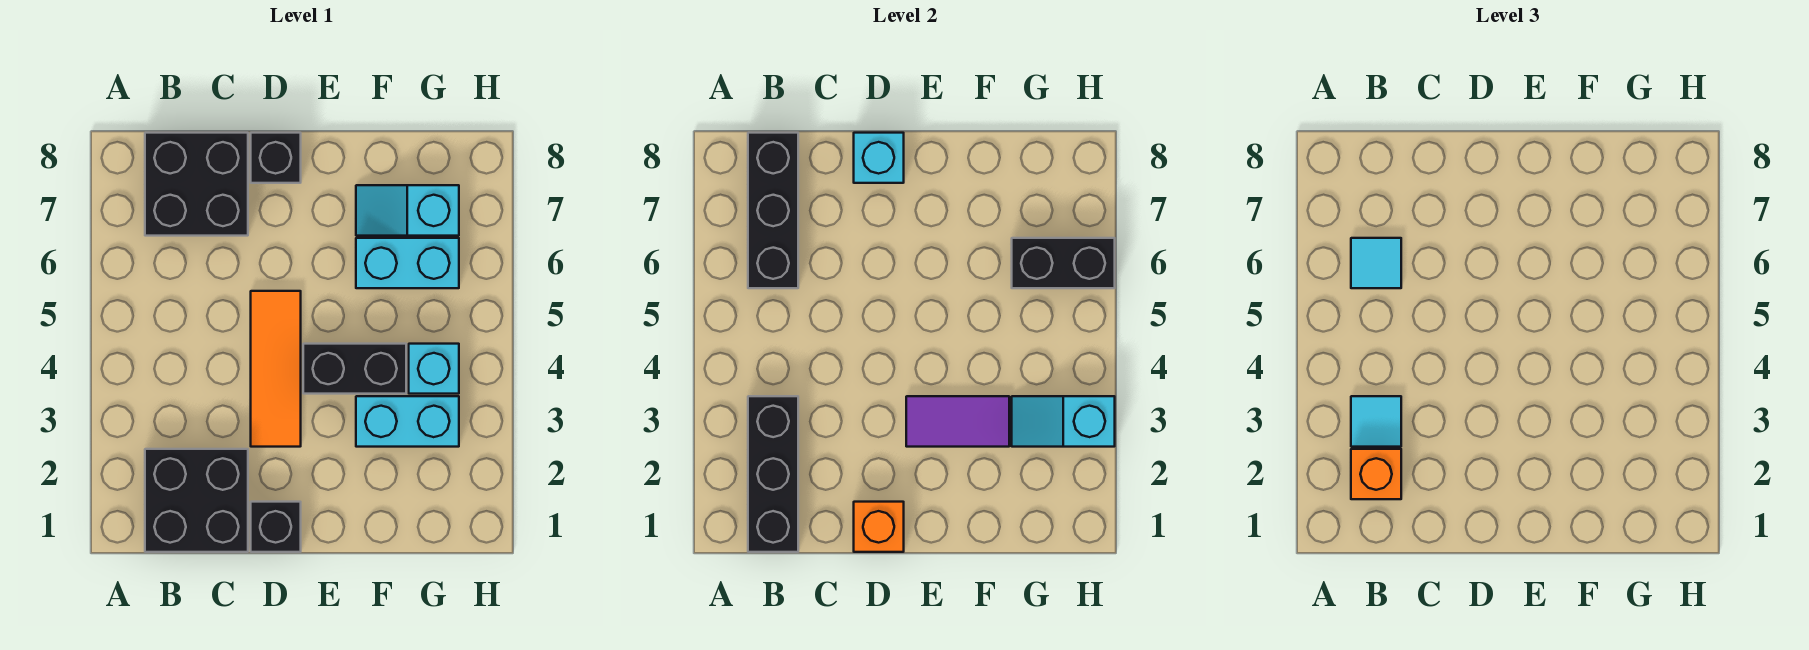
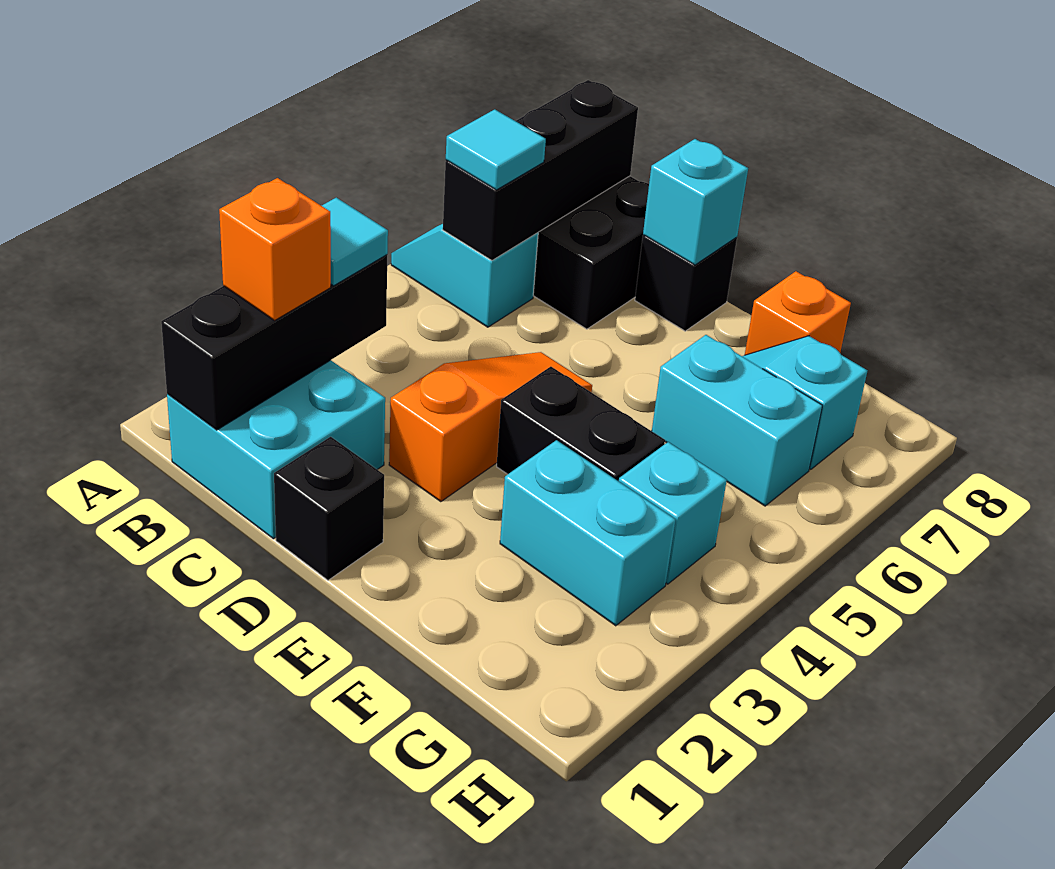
black 2x2 brick [145,449,248,552] -> cyan 2x2 brick [167,360,385,539]
orange 1x1 brick [854,502,904,552] -> orange 1x1 brick moved to [745,271,851,355]
orange 1x3 tile [251,291,301,447] -> orange 1x3 slope [389,352,592,502]
purple 1x2 tile [906,396,1009,447] -> none
cyan 1x2 slope [1012,396,1115,447] -> cyan 1x2 slope moved to [391,224,538,327]
black 1x2 brick [1012,238,1115,288] -> none

